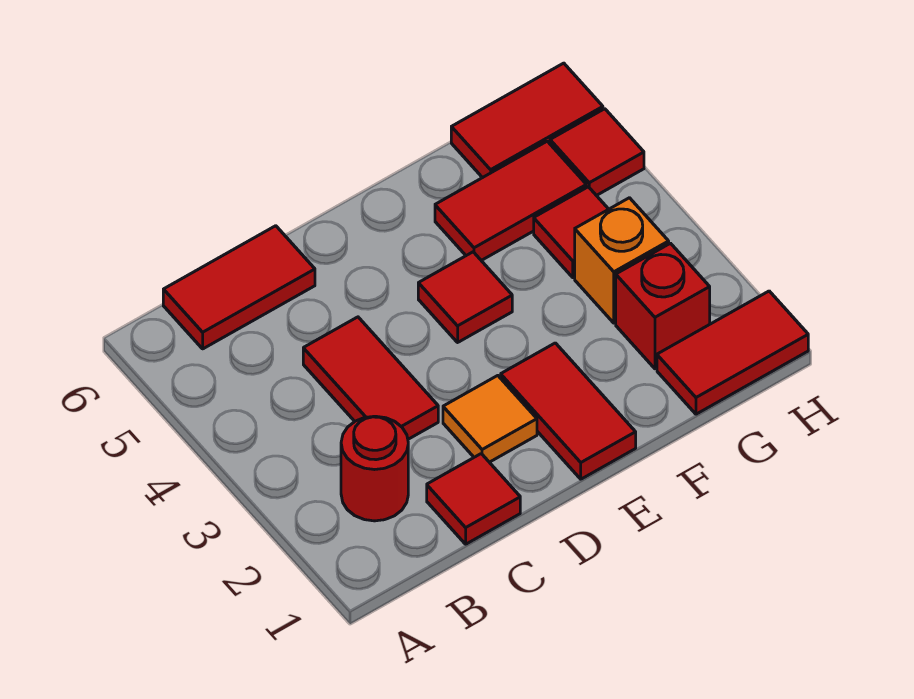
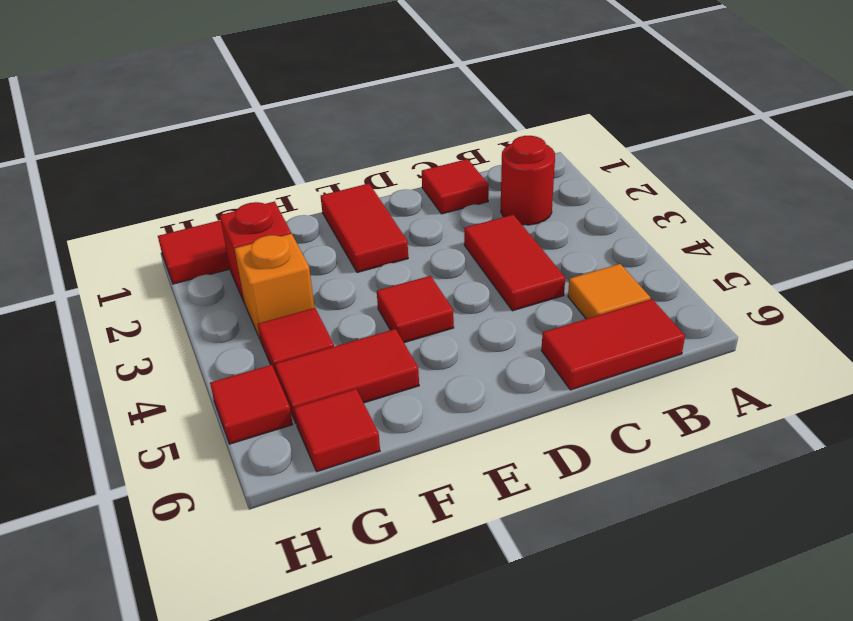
orange 1x1 tile [443,376,537,462] -> orange 1x1 tile moved to [568,264,650,319]
red 1x2 tile [451,63,603,178] -> red 1x1 tile [294,389,380,472]

